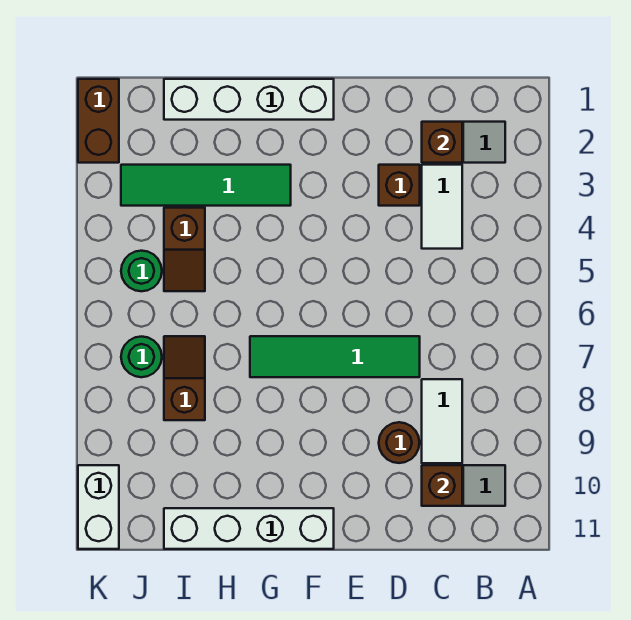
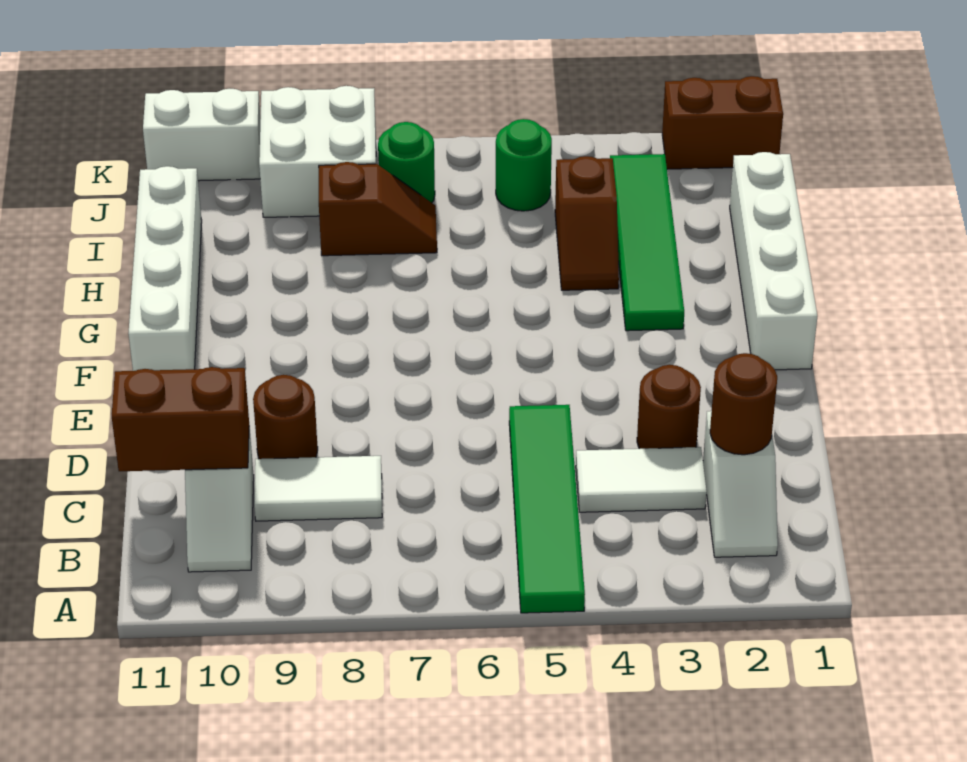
brown 1x1 brick [422,122,462,163] -> brown 1x1 round brick [710,353,777,455]
brown 1x1 brick [422,465,462,506] -> brown 1x2 brick [112,367,249,471]
brown 1x1 brick [379,165,420,206] -> brown 1x1 round brick [637,365,701,449]
green 1x4 tile [250,336,420,377] -> green 1x4 tile moved to [509,405,585,613]
brown 1x2 slope [164,208,205,291] -> brown 1x2 slope turned to [555,156,619,290]
none -> white 2x2 brick [259,86,376,217]

